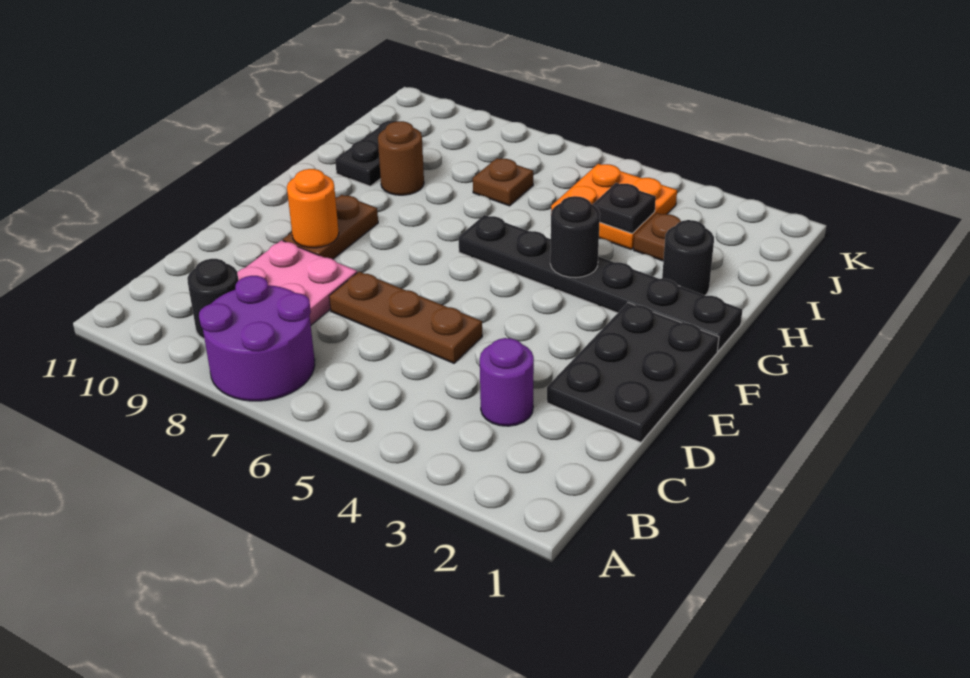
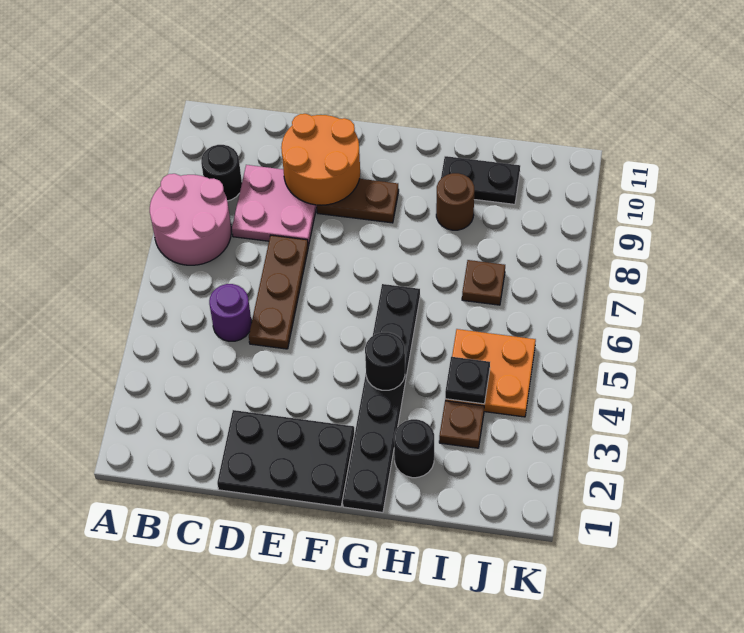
purple 2x2 round brick [199,276,315,401] -> pink 2x2 round brick [150,174,231,265]
purple 1x1 round brick [480,338,534,426] -> purple 1x1 round brick moved to [209,284,252,341]
orange 1x1 round brick [287,169,339,248] -> orange 2x2 round brick [281,114,360,205]

